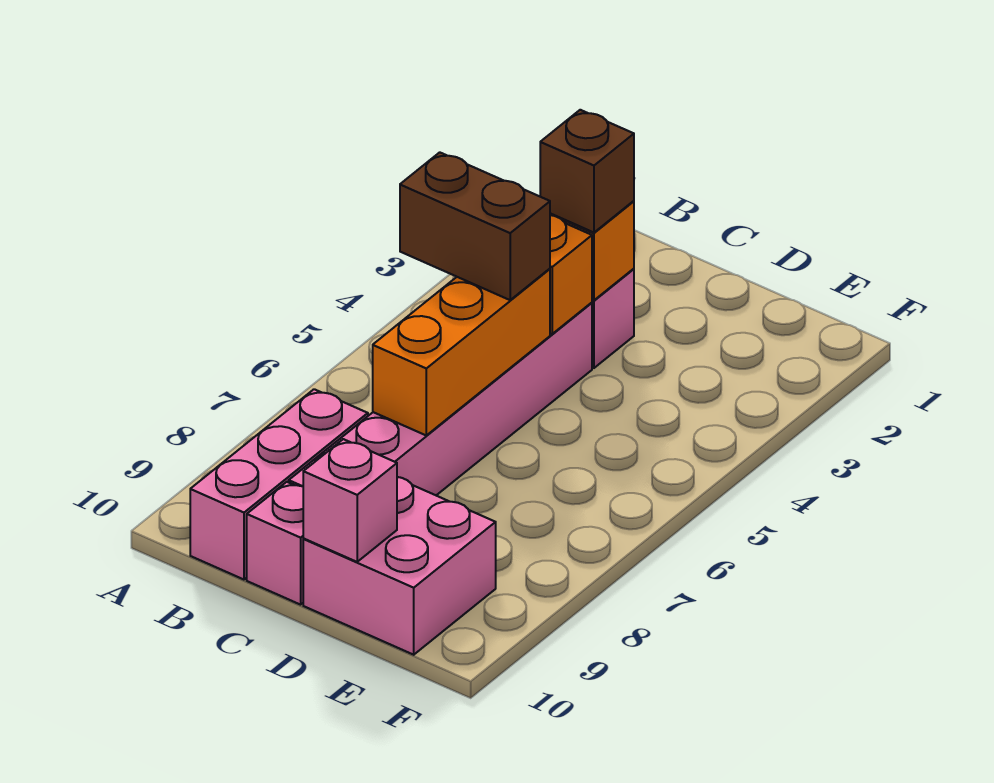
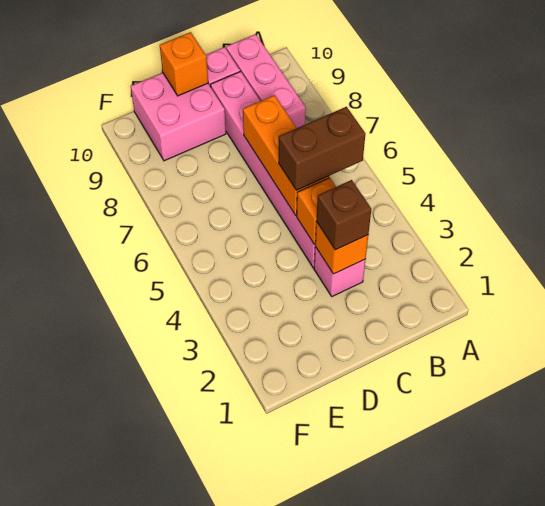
pink 1x1 brick [303,439,397,562] -> orange 1x1 brick [160,32,208,96]

